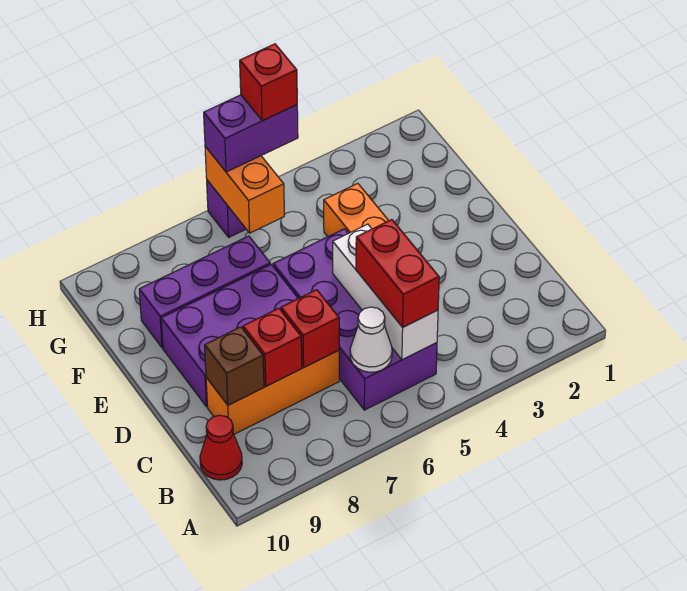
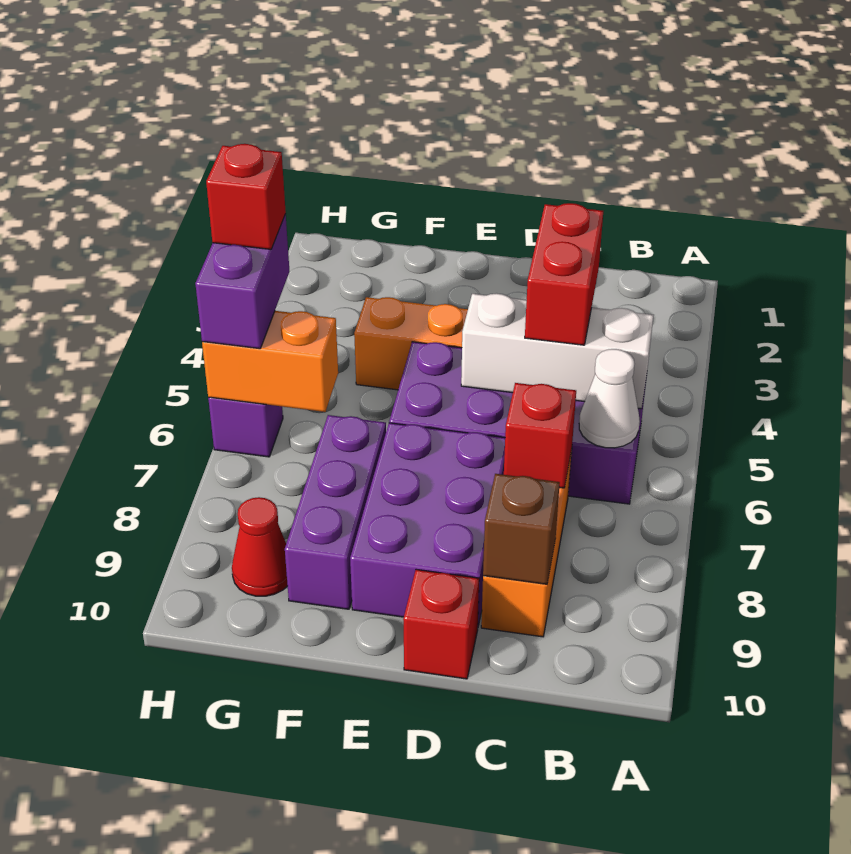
red 1x2 brick [356,220,439,327] -> red 1x2 brick turned to [525,203,603,345]
red 1x1 cone [200,415,242,480] -> red 1x1 cone moved to [232,497,288,596]
red 1x1 brick [243,308,302,386] -> red 1x1 brick moved to [403,569,479,679]

